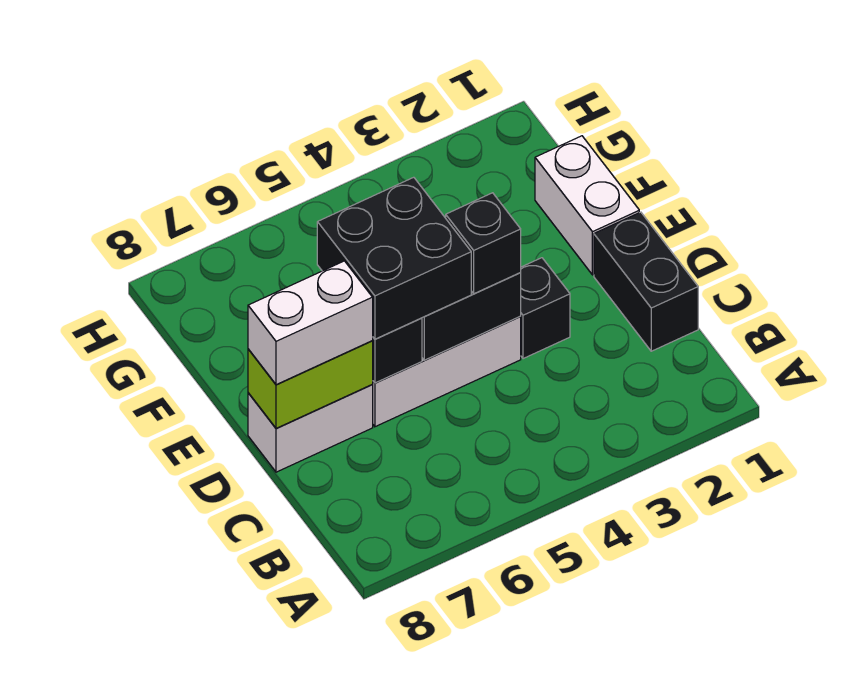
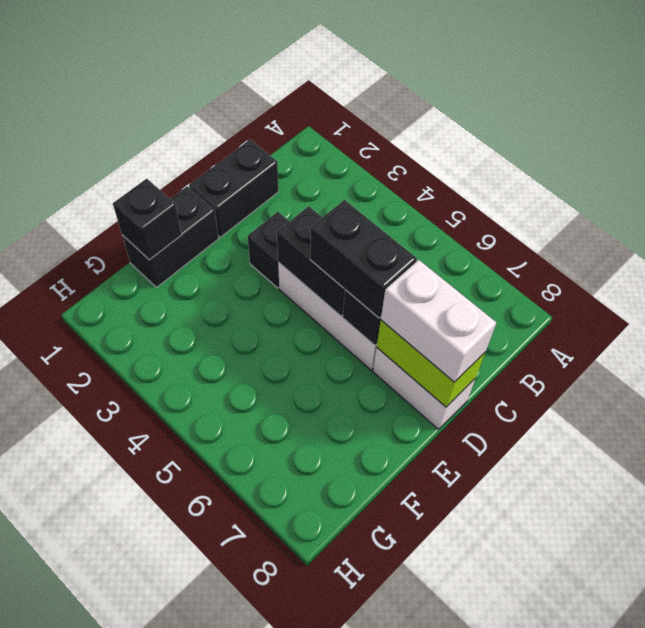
black 1x1 brick [446,193,521,294] -> black 1x1 brick moved to [113,179,182,260]
black 2x2 brick [317,177,471,339] -> black 1x2 brick [310,200,417,318]
white 1x2 brick [535,136,639,275] -> black 1x2 brick [122,186,219,287]

